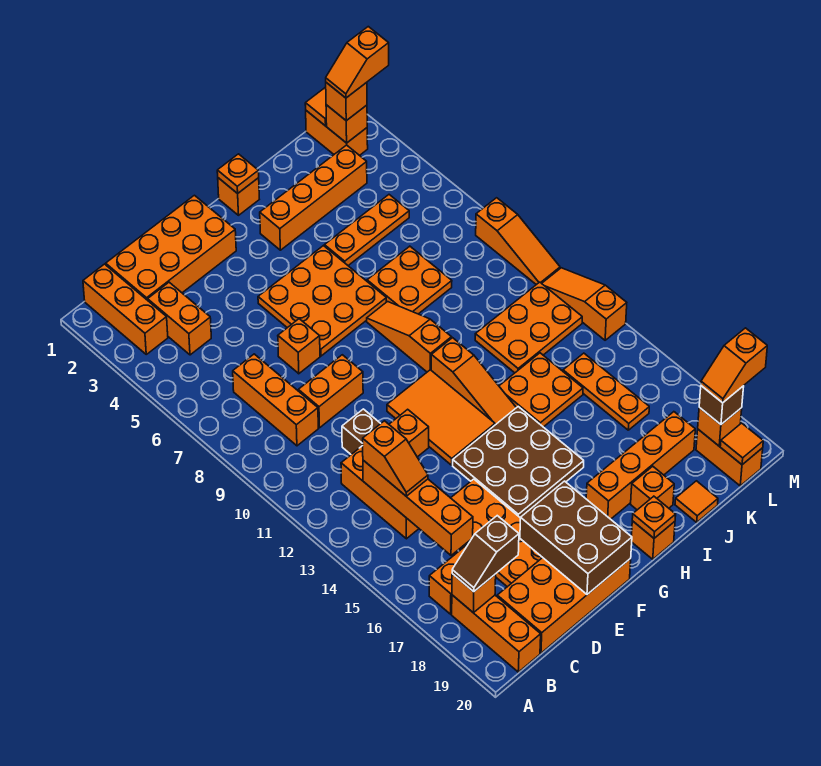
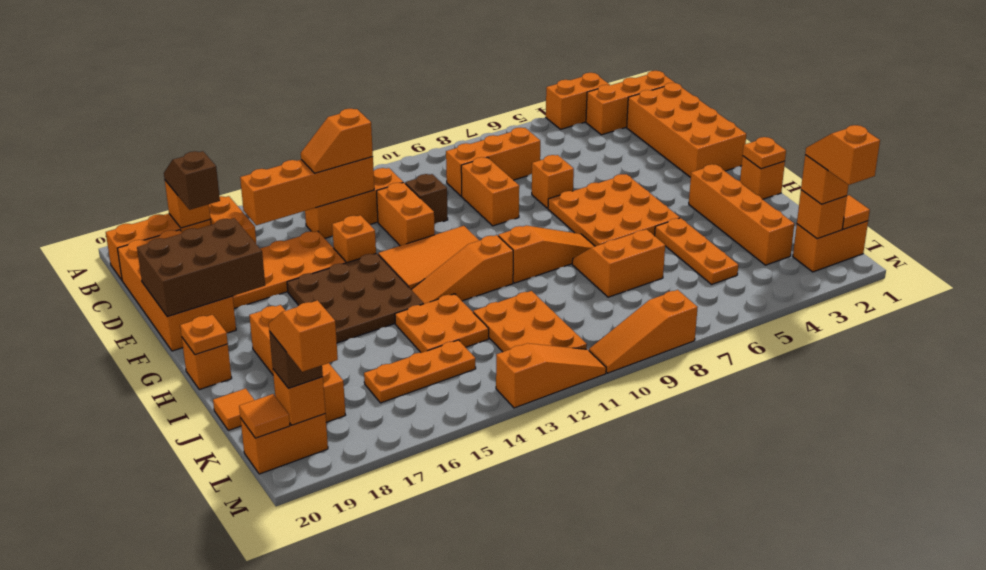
orange 1x2 brick [148,282,211,355] -> orange 1x2 brick moved to [546,73,610,129]
orange 2x2 plate [367,246,452,314] -> orange 2x2 slope [572,229,665,297]
orange 1x1 brick [631,466,674,510] -> orange 1x1 brick moved to [332,215,376,263]

